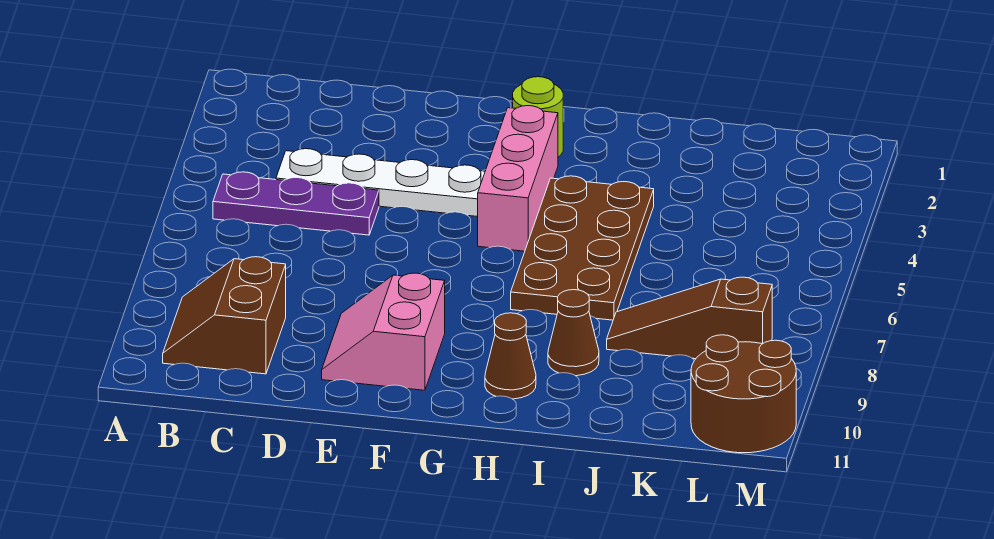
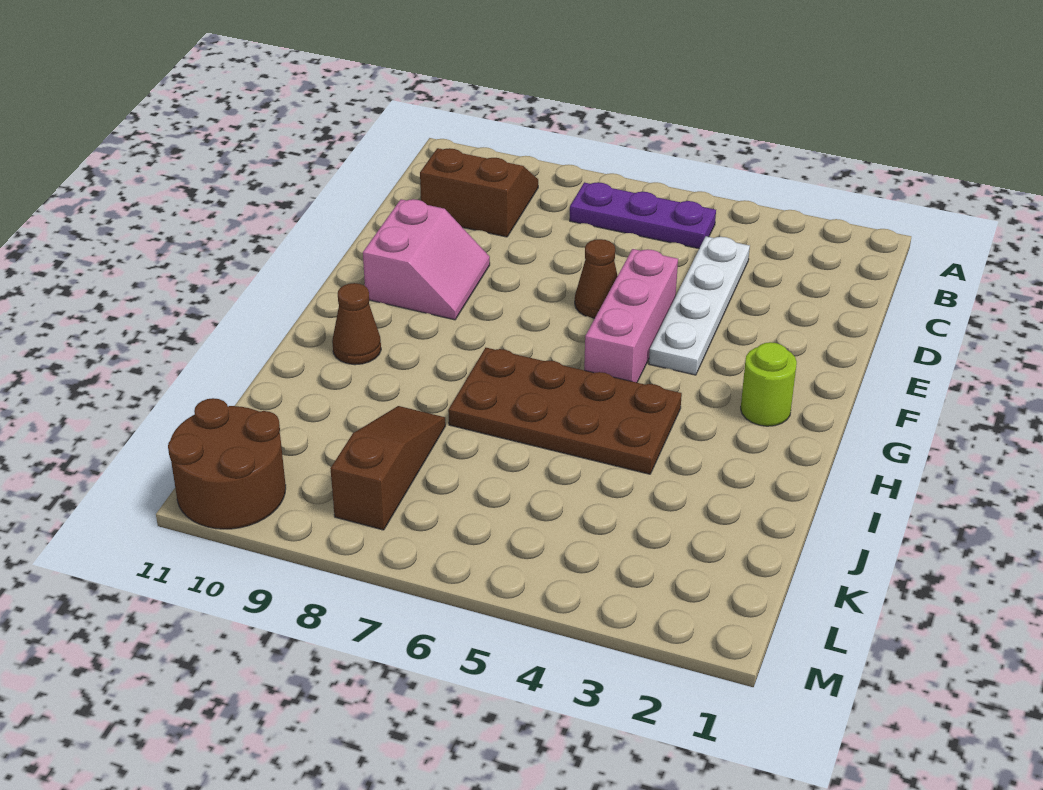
purple 1x3 plate [213,172,379,235] -> purple 1x3 plate turned to [570,182,716,249]
pink 2x2 slope [322,273,445,390] -> pink 2x2 slope turned to [363,199,490,320]
pink 1x3 brick [478,106,558,251] -> pink 1x3 brick turned to [584,249,678,382]
brown 1x1 cone [548,290,599,376] -> brown 1x1 cone moved to [575,239,617,318]

